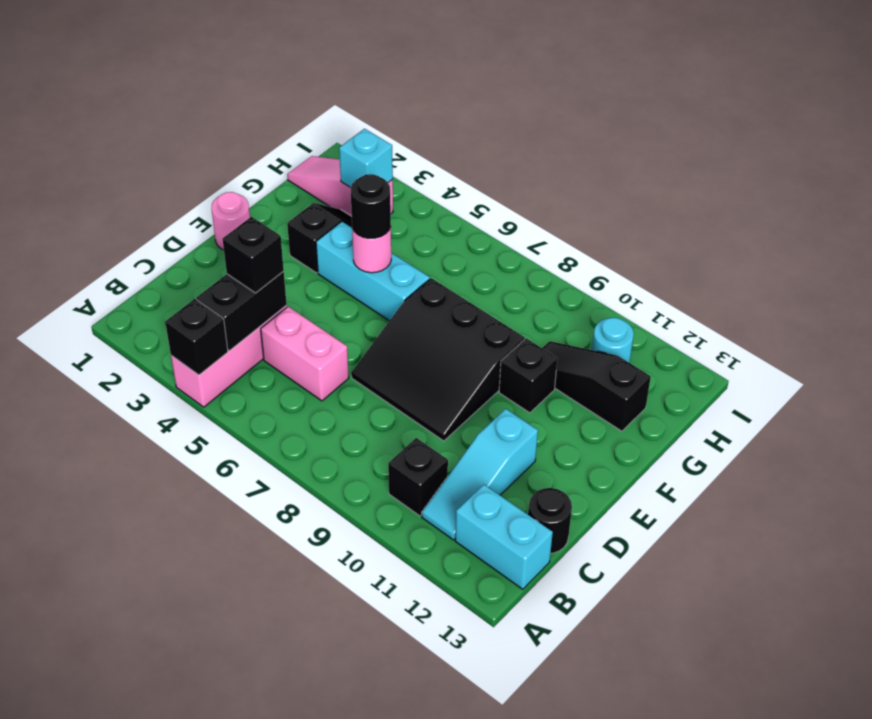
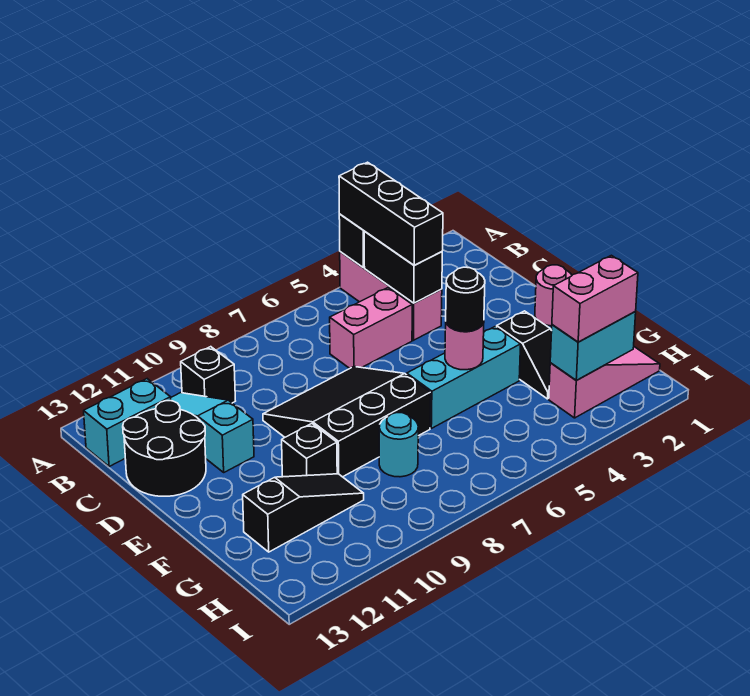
black 1x1 brick [223,217,284,293] -> black 1x3 brick [339,162,443,265]
black 1x1 round brick [528,488,572,553] -> black 2x2 round brick [123,401,206,496]
none -> pink 1x2 brick [552,255,638,342]
cyan 1x1 brick [339,129,393,188] -> cyan 1x2 brick [550,312,636,380]
cyan 1x1 round brick [592,318,634,363] -> cyan 1x1 round brick moved to [379,413,418,477]

